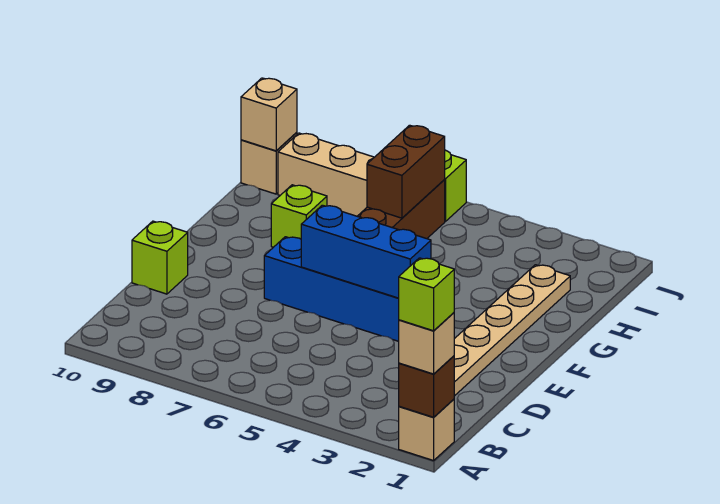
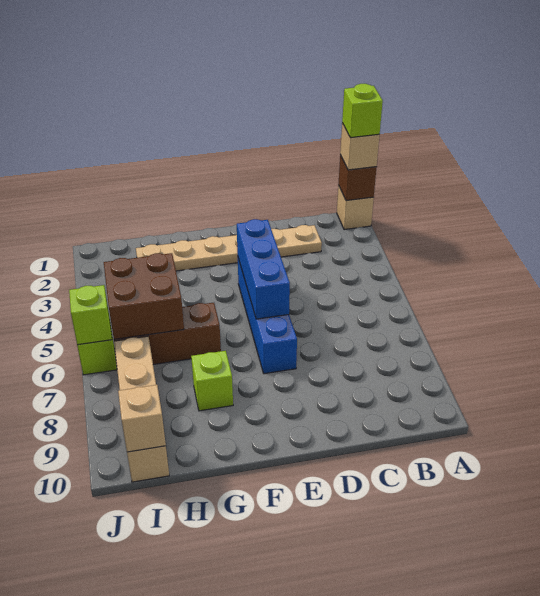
lime 1x1 brick [132,221,188,294] -> lime 1x1 brick moved to [69,285,112,345]
brown 1x2 brick [367,125,445,218] -> brown 2x2 brick [104,253,184,339]

